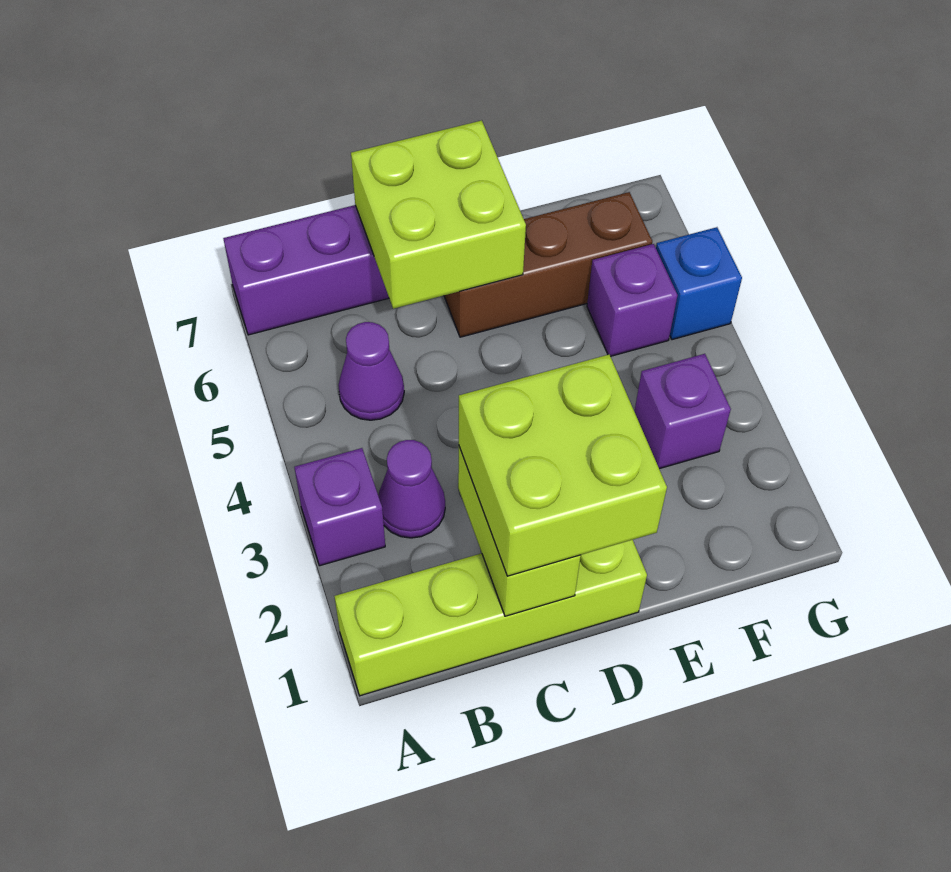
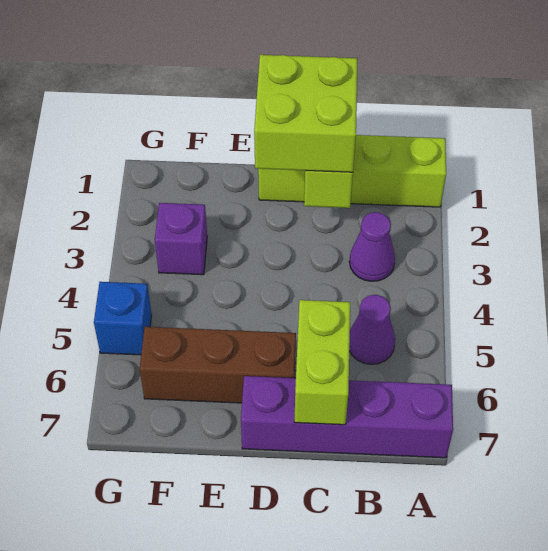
purple 1x1 brick [294,448,385,566] -> none
lime 2x2 brick [351,120,526,309] -> lime 1x2 brick [294,300,350,425]
purple 1x1 brick [587,244,678,356] -> none

